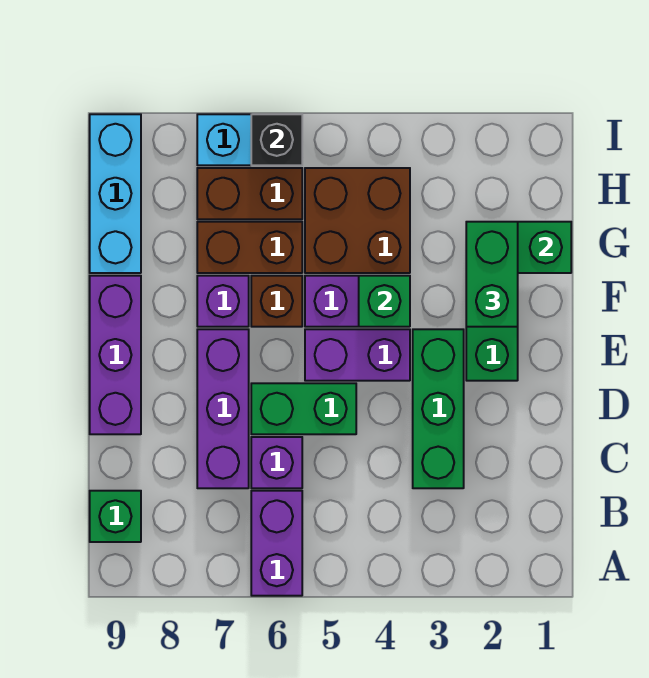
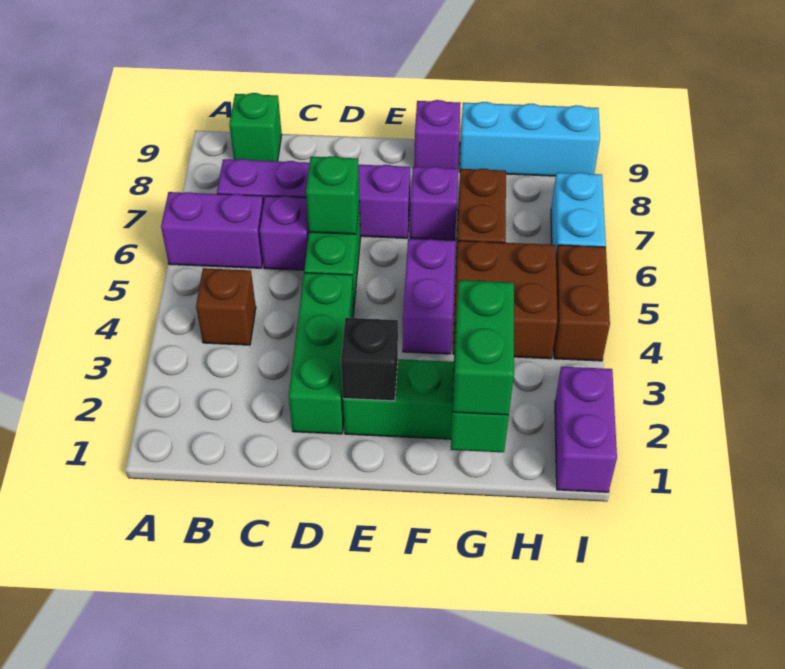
green 1x3 brick [413,329,464,488] -> green 1x3 brick turned to [289,273,354,434]
purple 1x3 brick [197,329,249,488] -> purple 1x4 brick [217,159,410,238]
purple 1x3 brick [90,276,141,434] -> purple 1x1 brick [414,100,461,169]
purple 1x2 brick [305,329,410,381] -> purple 1x2 brick moved to [555,367,617,492]
green 1x2 brick [466,222,518,327] -> green 1x2 brick turned to [453,280,514,415]
green 1x1 brick [359,276,410,327] -> green 1x1 brick moved to [306,156,359,234]
brown 1x1 brick [251,276,302,327] -> brown 1x1 brick moved to [196,268,256,345]
brown 1x2 brick [197,168,302,219] -> brown 1x2 brick moved to [554,245,610,361]
black 1x1 brick [251,114,302,165] -> black 1x1 brick moved to [341,318,398,401]

